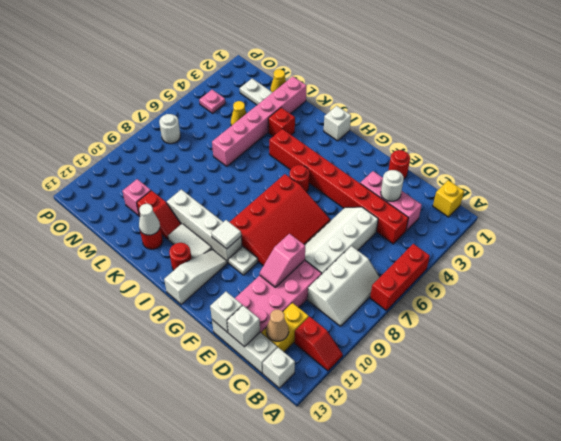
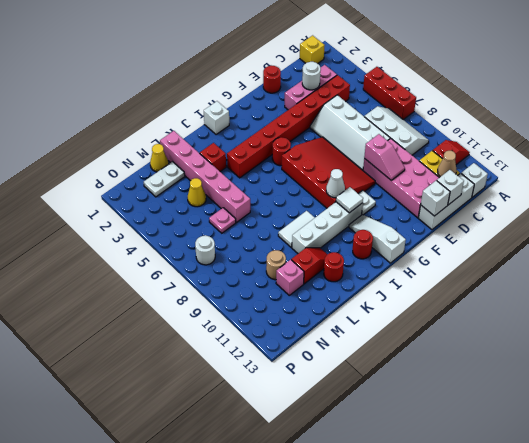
white 1x2 tile [168,224,212,259] -> white 1x2 tile moved to [278,211,315,247]
white 1x1 cone [139,204,160,235] -> white 1x1 cone moved to [326,169,345,198]
none -> tan 1x1 round brick [266,250,286,280]
pink 1x1 plate [199,90,225,113] -> pink 1x1 plate moved to [209,208,236,233]

